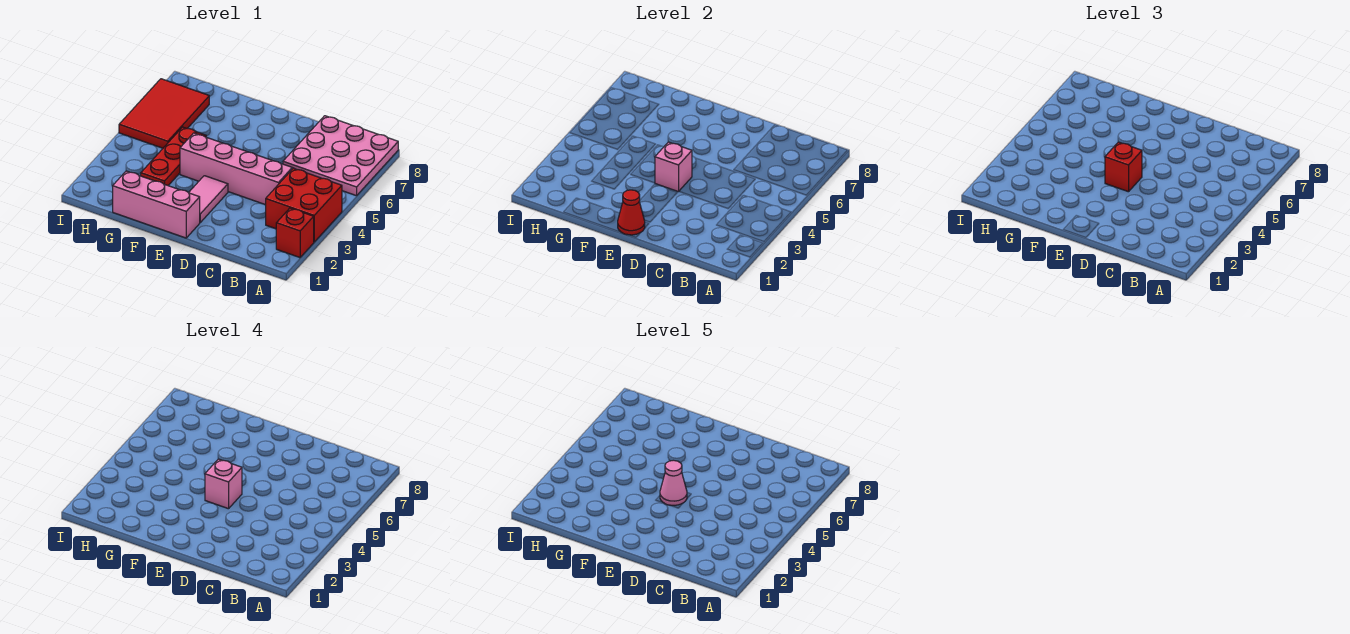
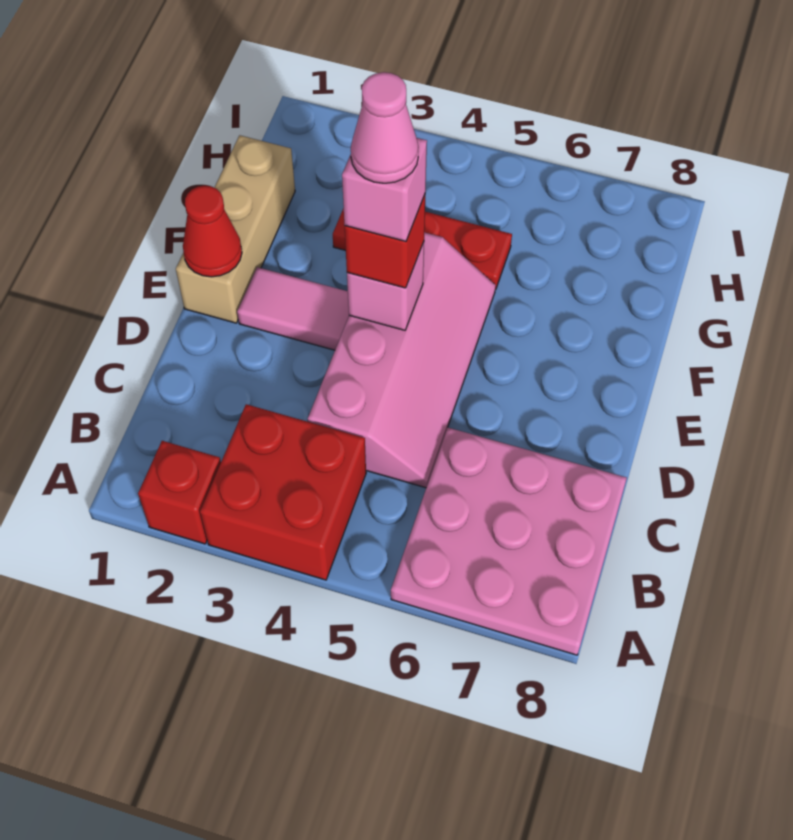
pink 1x3 brick [113,171,200,238] -> tan 1x3 brick [176,135,295,323]
red 2x3 tile [119,79,209,148] -> none

